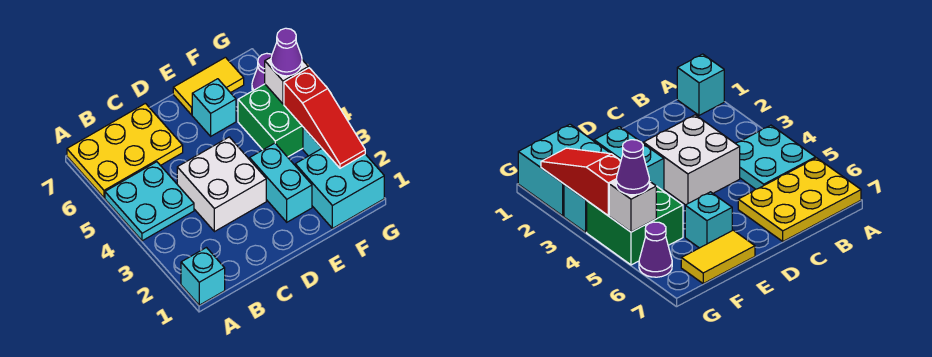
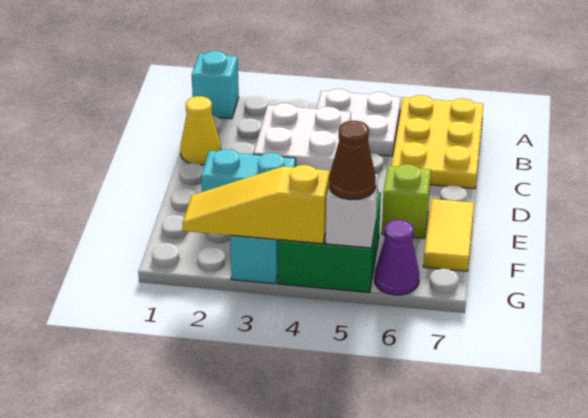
cyan 2x2 plate [105,162,194,241] -> white 2x2 plate [317,89,401,156]
none -> yellow 1x1 cone [180,96,221,165]
cyan 1x1 brick [192,79,236,136] -> lime 1x1 brick [382,164,431,238]
cyan 2x2 brick [295,149,384,228] -> none
red 1x3 slope [284,68,365,168] -> yellow 1x3 slope [183,165,330,244]
purple 1x1 cone [271,28,302,76] -> brown 1x1 cone [329,121,376,200]

